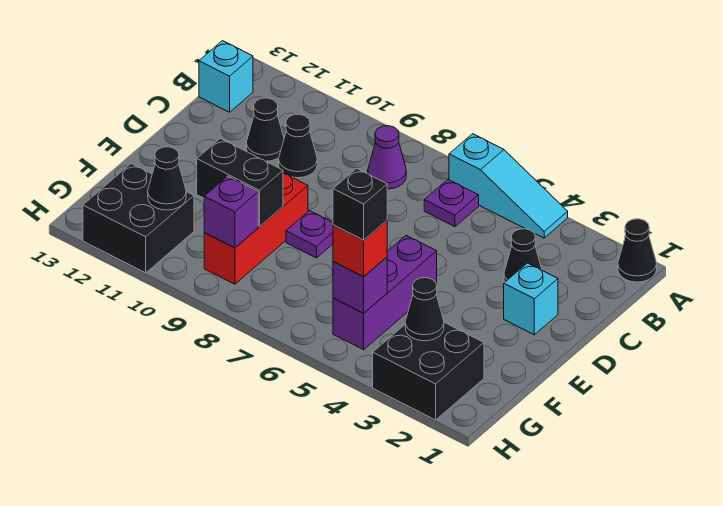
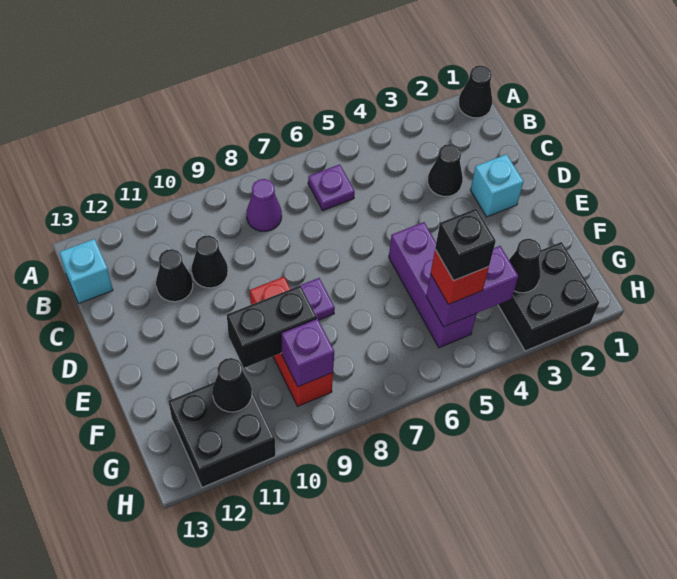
cyan 1x3 slope [449,134,568,238] -> none
purple 1x1 brick [333,257,387,313] -> purple 1x2 brick [426,246,518,327]

